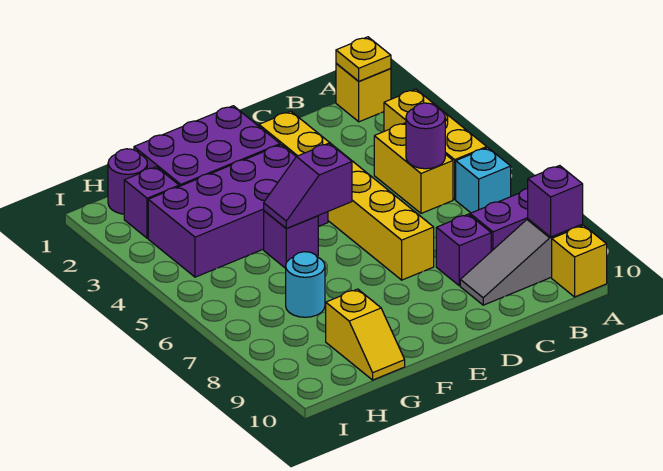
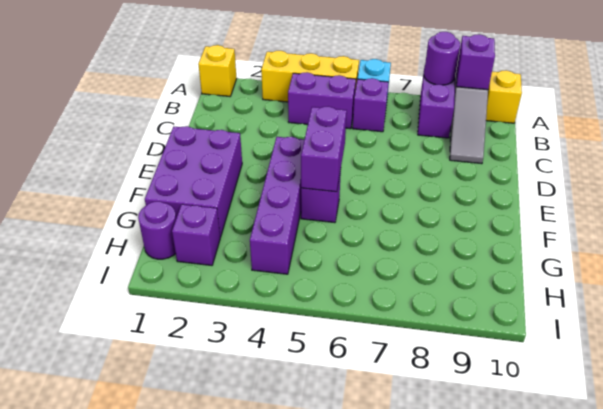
yellow 1x1 plate [336,37,391,81] -> none
yellow 1x2 brick [374,123,453,213] -> purple 1x2 brick [288,72,356,129]
purple 1x1 round brick [406,103,445,169] -> purple 1x1 round brick moved to [424,32,460,85]
purple 1x1 brick [436,214,491,286] -> purple 1x1 brick moved to [353,78,388,132]
yellow 1x6 brick [259,111,434,280] -> none
purple 2x4 brick [148,145,328,277] -> purple 1x4 brick [250,137,304,274]
purple 1x2 slope [264,143,352,228] -> purple 1x2 brick [301,106,347,192]
cyan 1x1 round brick [286,252,325,317] -> none
yellow 1x2 slope [326,289,405,380] -> none

